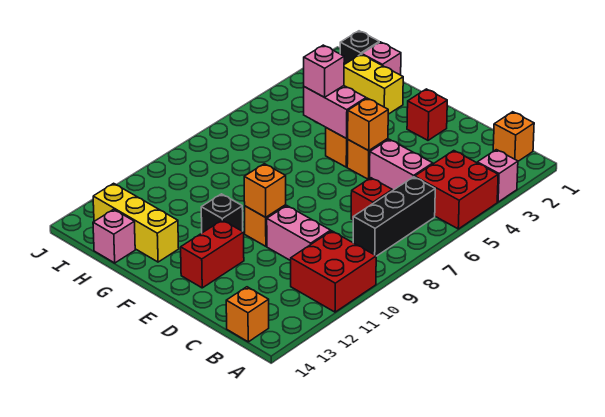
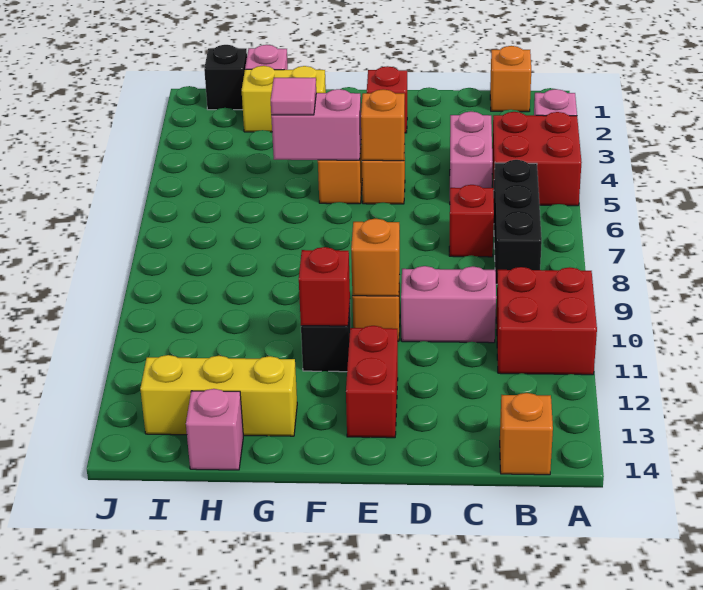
pink 1x2 brick [370,139,433,191] -> pink 1x2 brick turned to [450,111,493,188]
none -> red 1x1 brick [299,247,350,326]
pink 1x1 brick [304,45,344,97] -> pink 1x1 tile [271,78,316,115]

